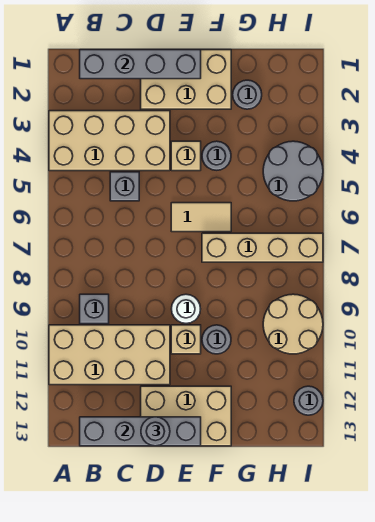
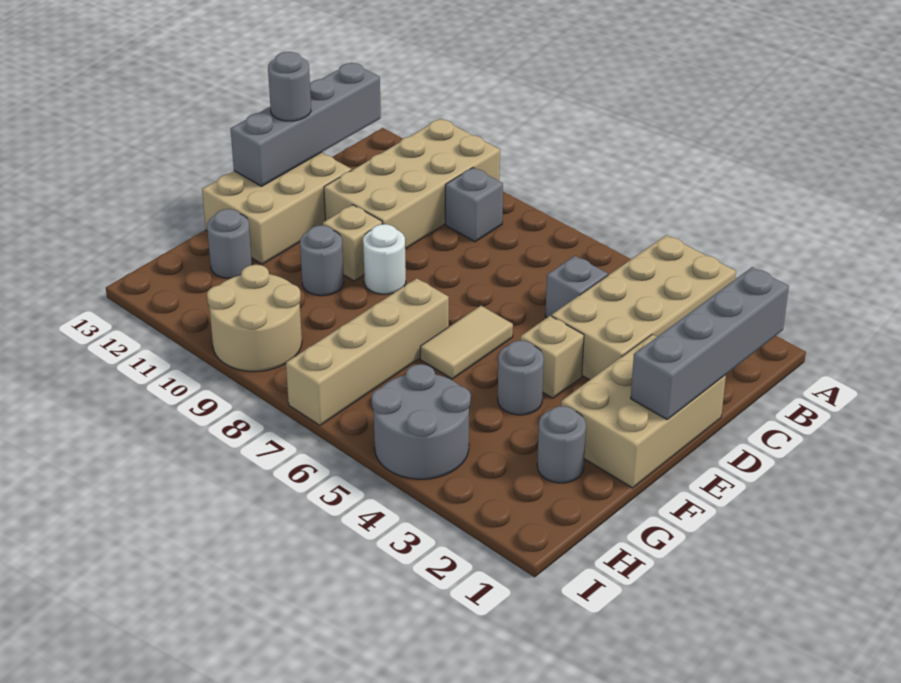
grey 1x1 round brick [294,386,323,415] -> grey 1x1 round brick moved to [207,209,252,279]

